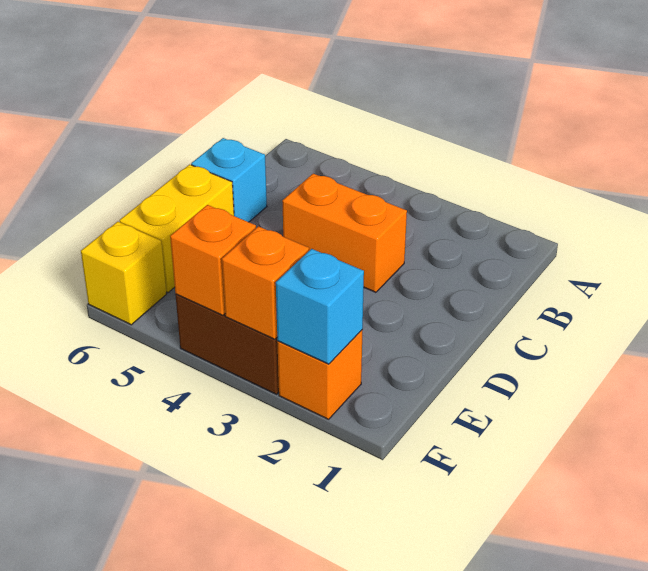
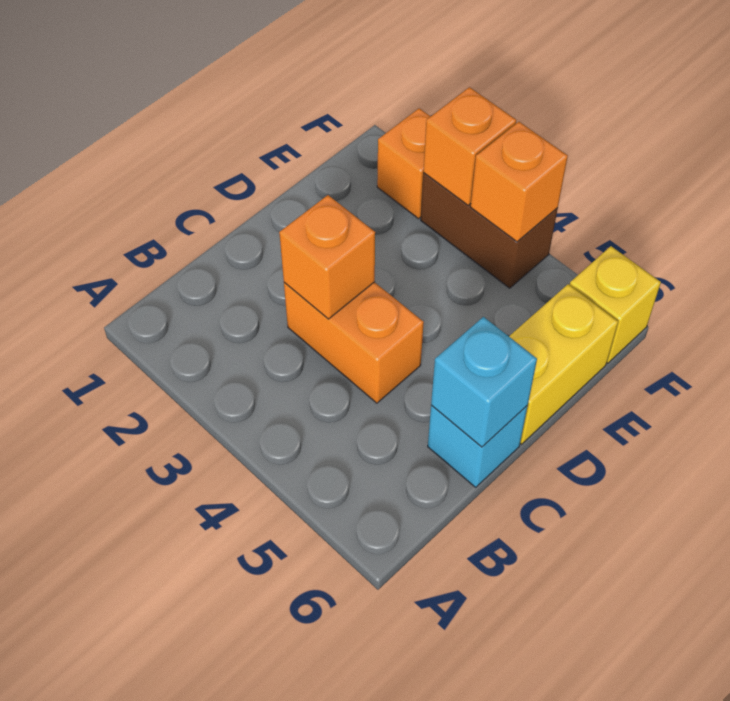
none -> orange 1x1 brick [279,195,375,319]
cyan 1x1 brick [276,249,364,364] -> cyan 1x1 brick moved to [431,317,537,447]

